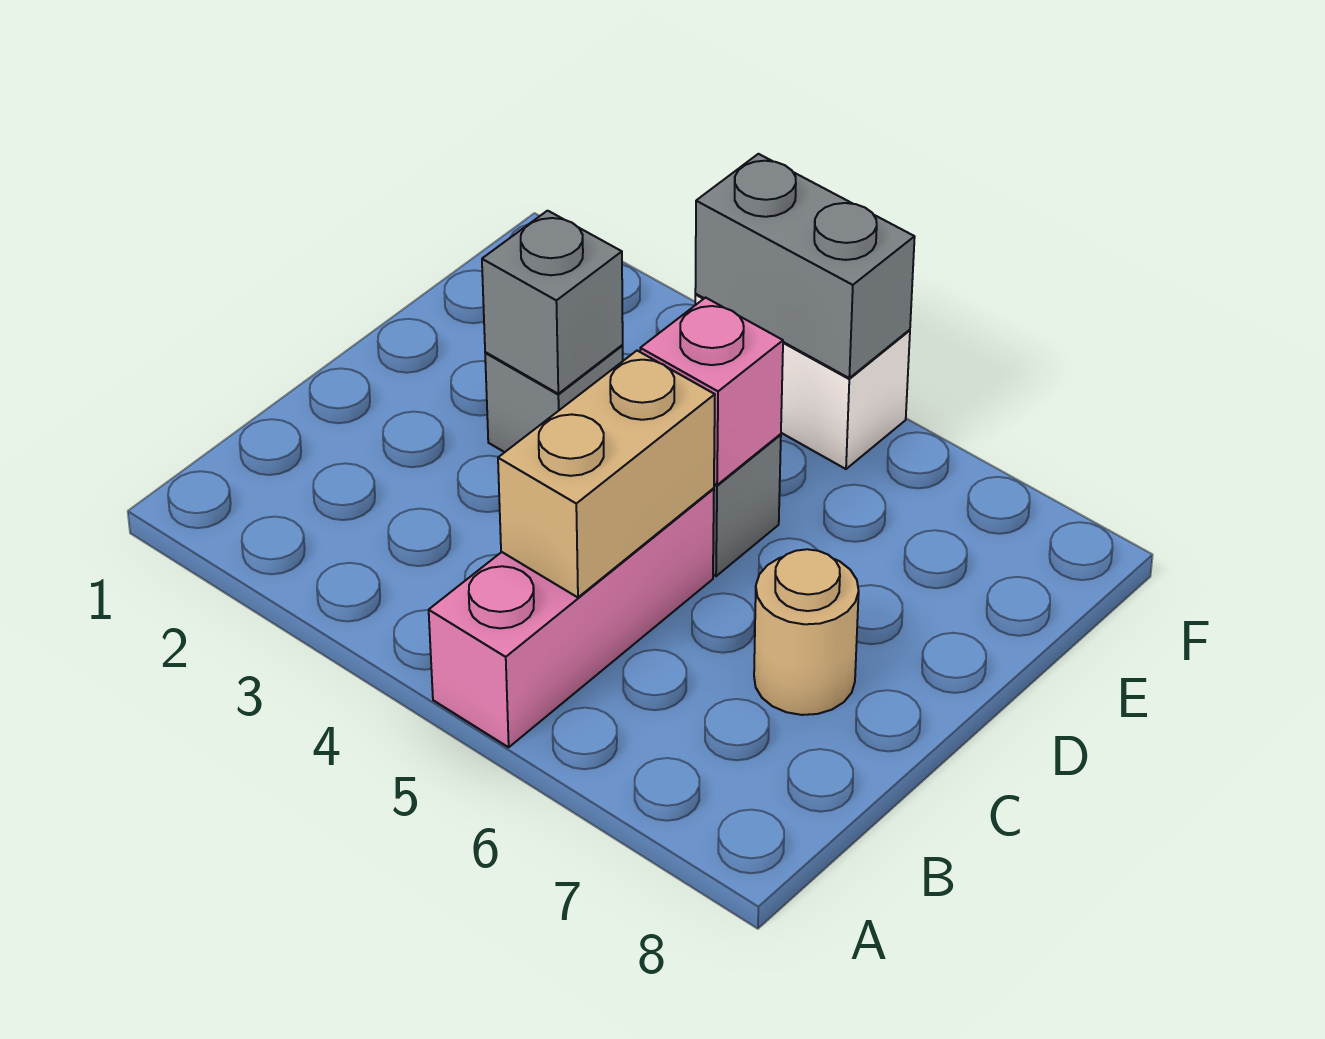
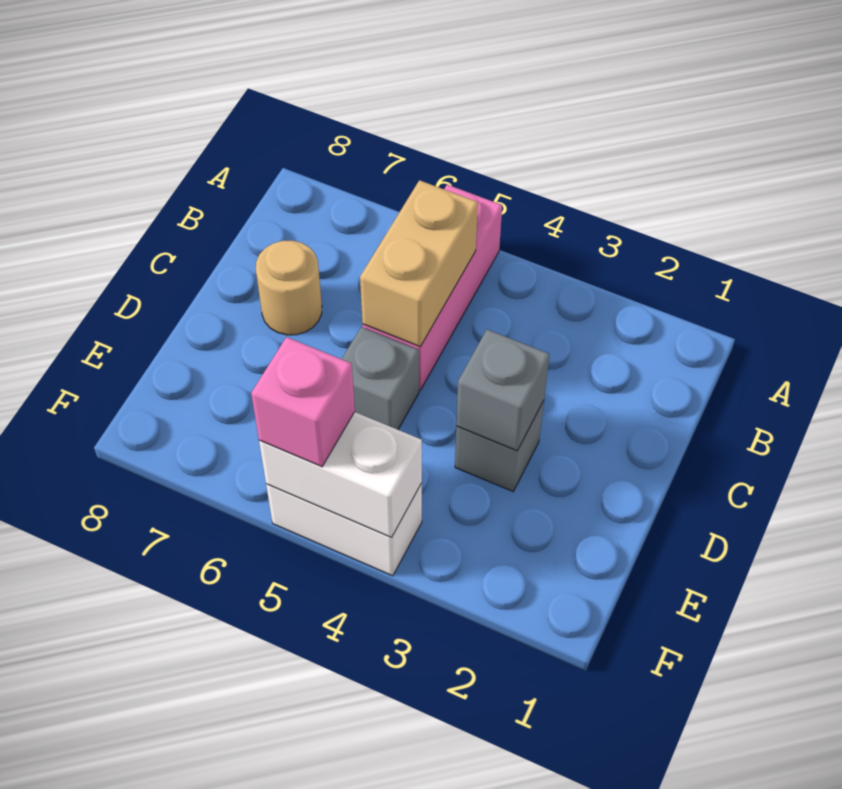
pink 1x1 brick [640,298,783,485] -> pink 1x1 brick moved to [251,337,355,467]
grey 1x2 brick [695,154,915,378] -> white 1x2 brick [259,412,422,537]

